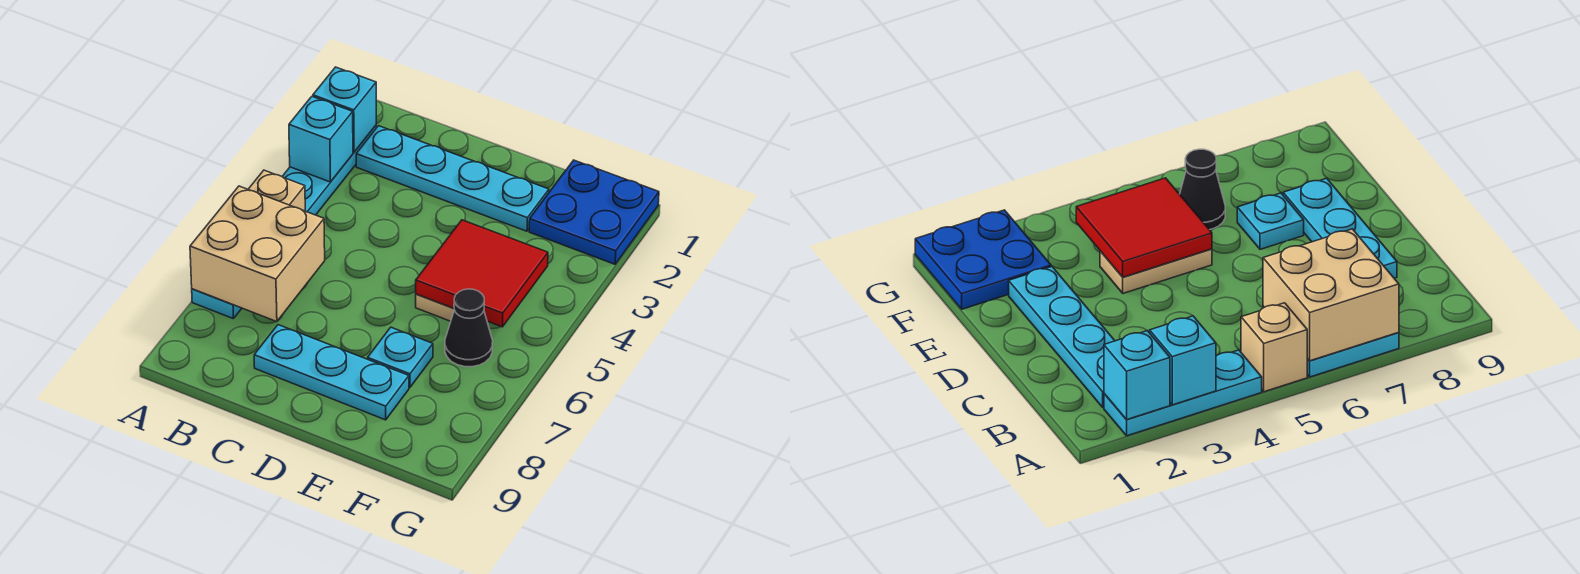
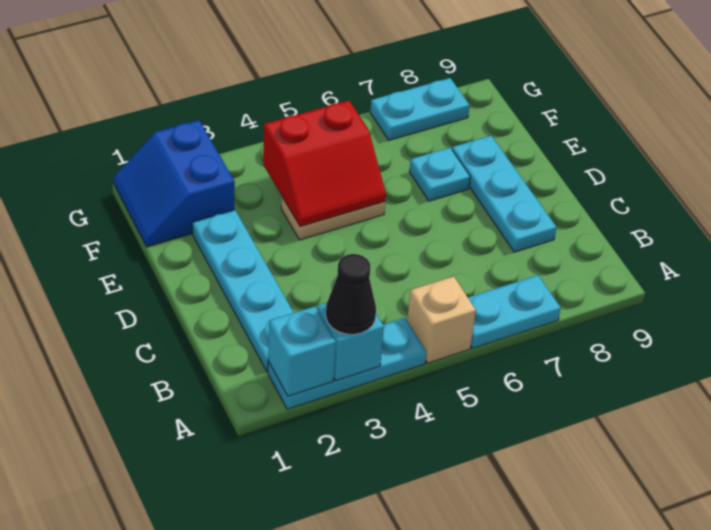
tan 2x2 brick [190,186,325,322] -> none
red 2x2 tile [416,220,548,327] -> red 2x2 slope [263,101,386,227]
blue 2x2 plate [529,160,659,264] -> blue 2x2 slope [114,120,235,247]
black 1x1 cone [445,289,493,367] -> black 1x1 cone moved to [326,254,376,335]
none -> cyan 1x2 plate [370,78,470,140]

